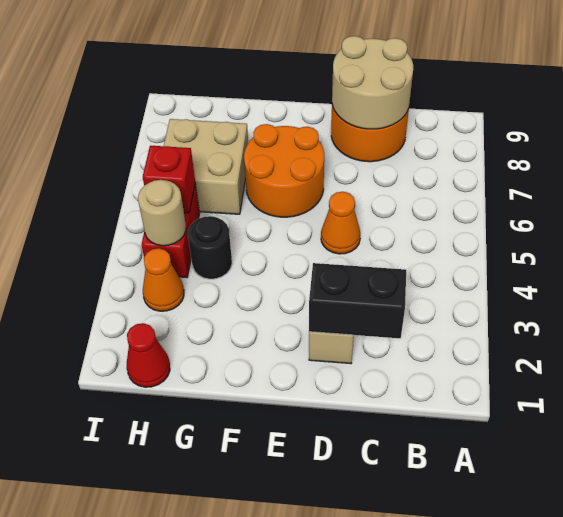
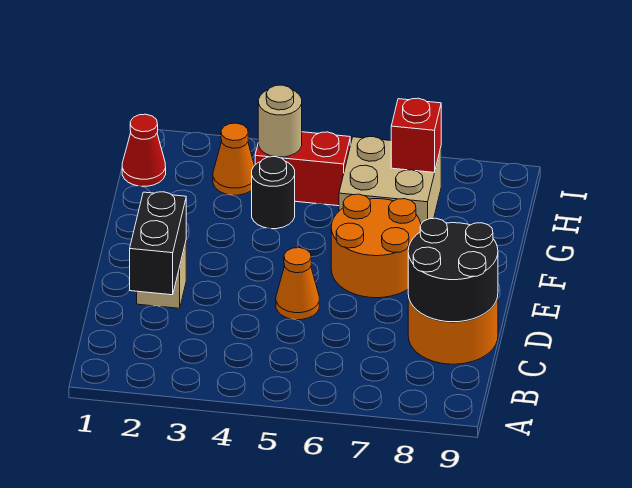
tan 2x2 round brick [332,36,413,129] -> black 2x2 round brick [408,218,498,322]
red 1x1 brick [143,146,195,213] -> red 1x1 brick moved to [391,98,441,173]

